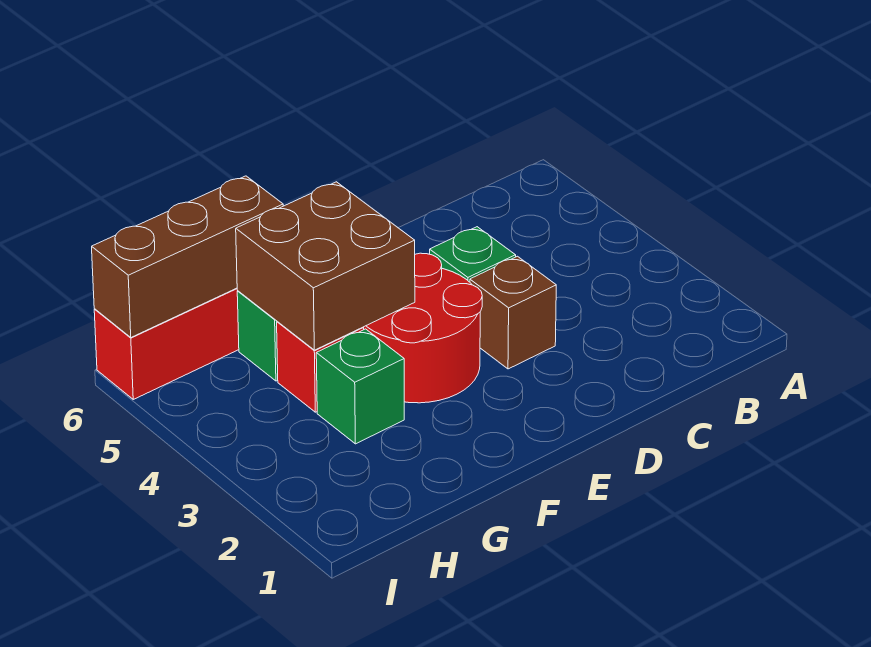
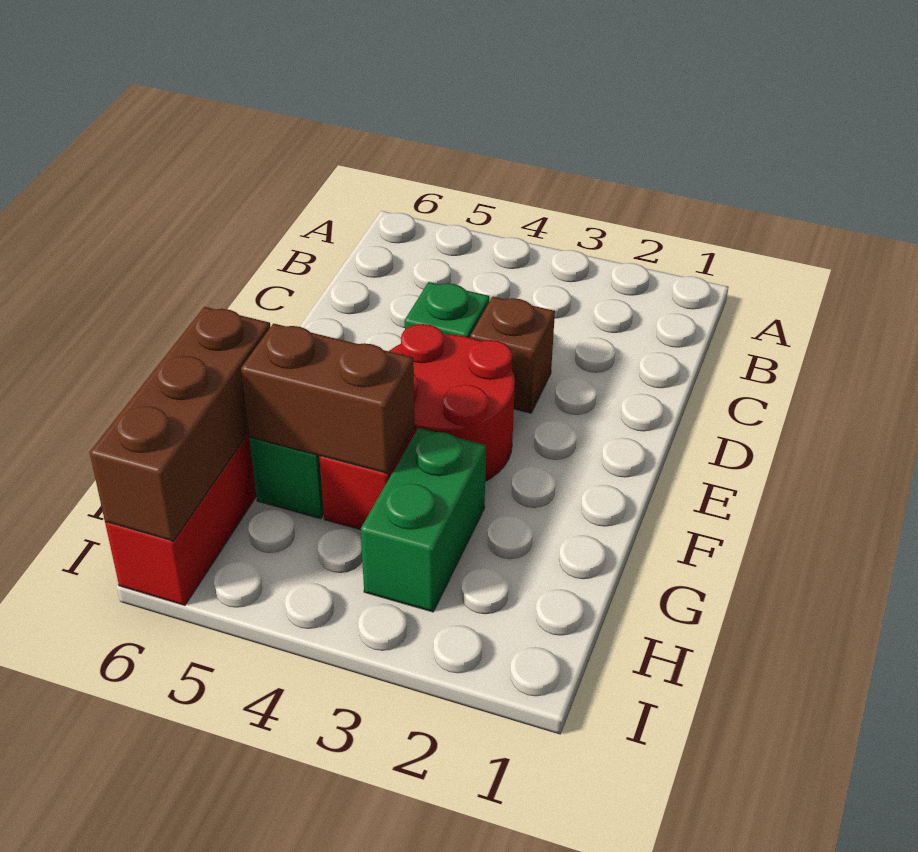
brown 2x2 brick [236,182,415,350] -> brown 1x2 brick [241,324,415,473]
green 1x1 brick [316,329,404,444] -> green 1x2 brick [361,428,486,612]

